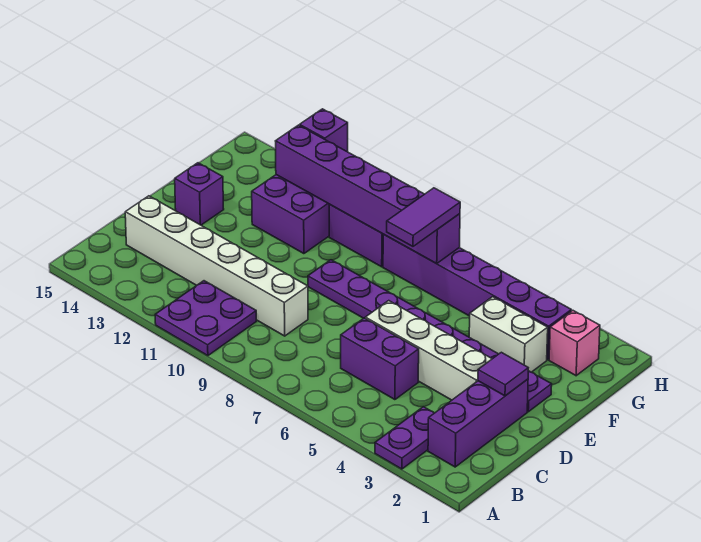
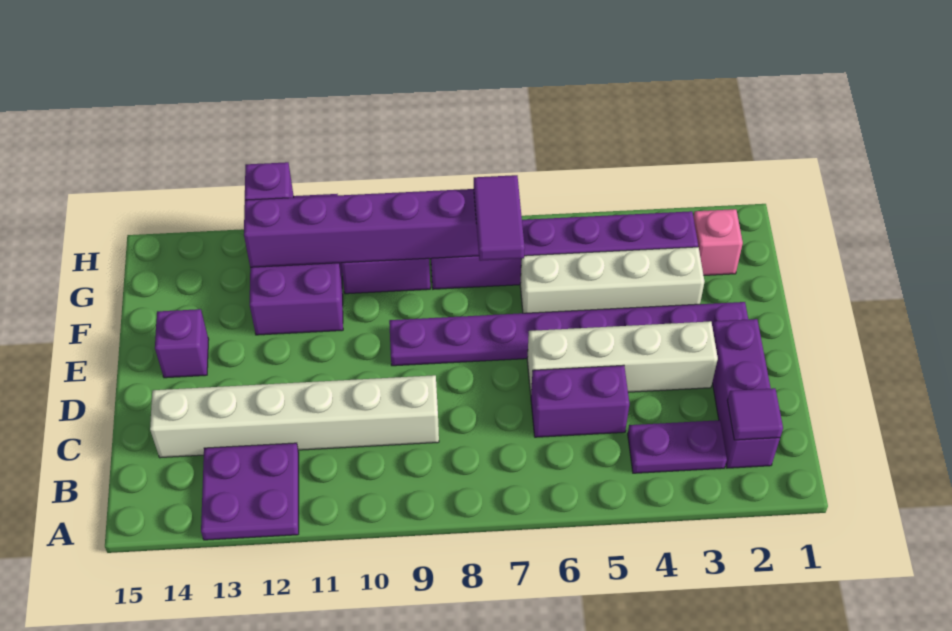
purple 1x2 plate [375,407,434,469] -> purple 1x2 plate turned to [628,420,727,473]
purple 2x2 plate [155,281,256,356] -> purple 2x2 plate moved to [201,443,299,540]
purple 1x1 tile [478,352,528,396] -> purple 1x1 tile moved to [727,388,783,440]
white 1x2 brick [469,297,548,372] -> white 1x4 brick [520,247,704,313]

